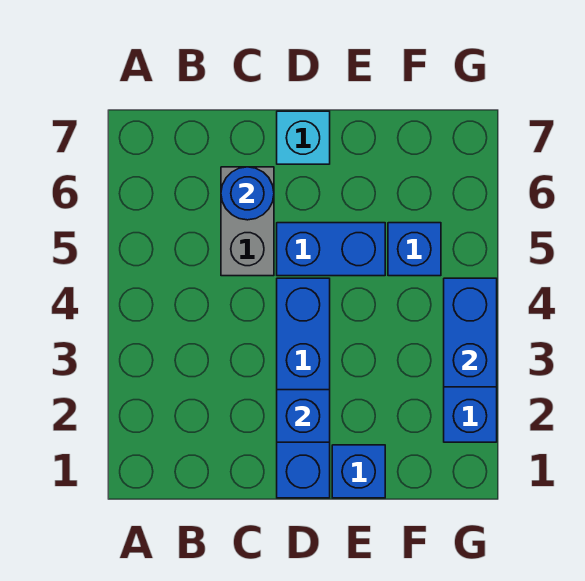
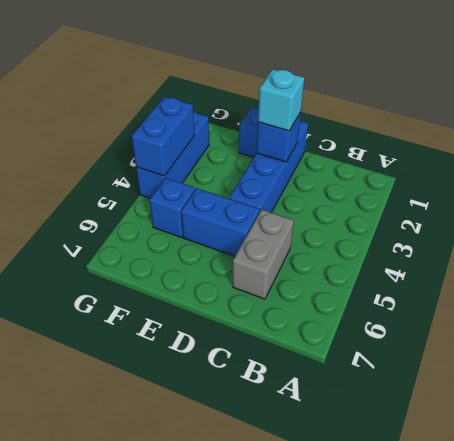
blue 1x1 round brick [221,167,274,220] -> none
cyan 1x1 brick [277,111,330,164] -> cyan 1x1 brick moved to [258,69,304,131]

